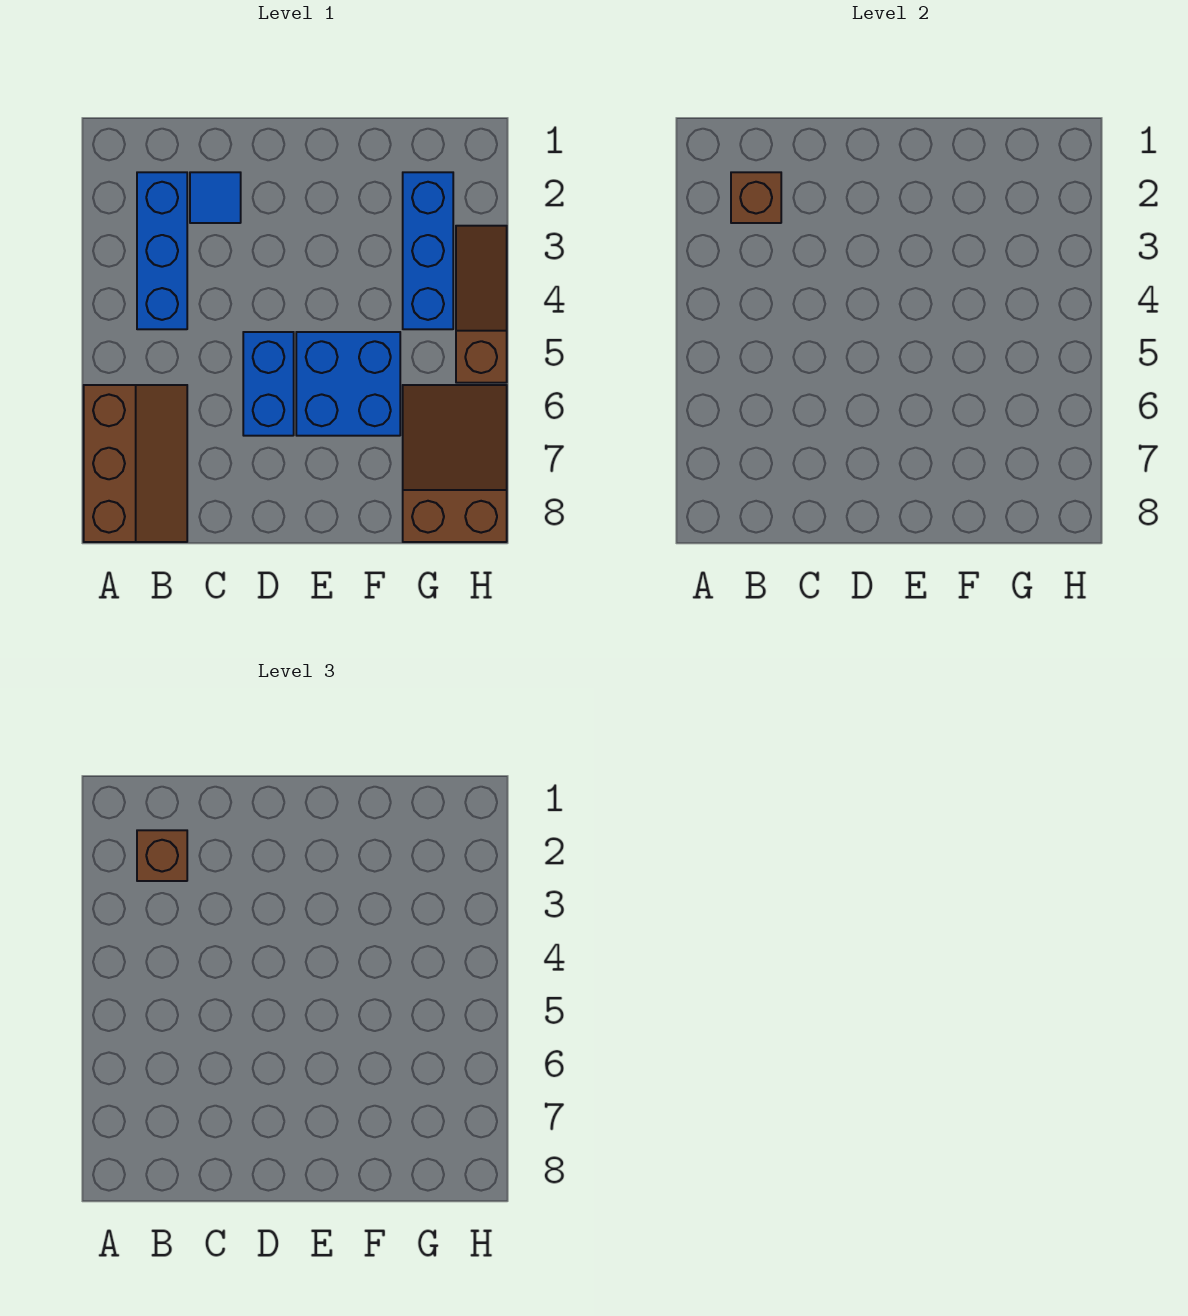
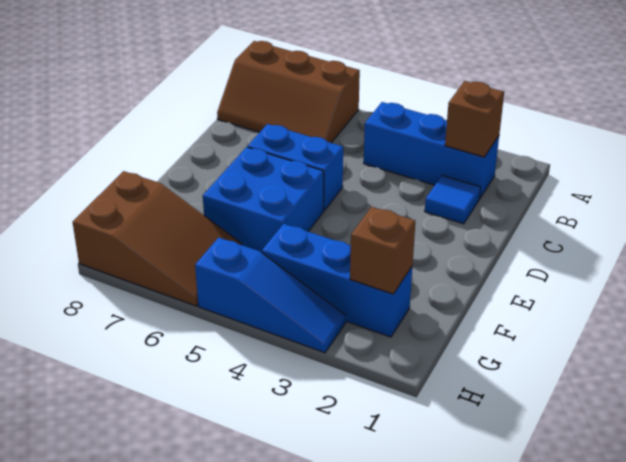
brown 1x1 brick [137,830,187,881] -> brown 1x1 brick moved to [350,207,415,294]
brown 1x3 slope [456,226,507,383] -> blue 1x3 slope [195,237,346,353]

